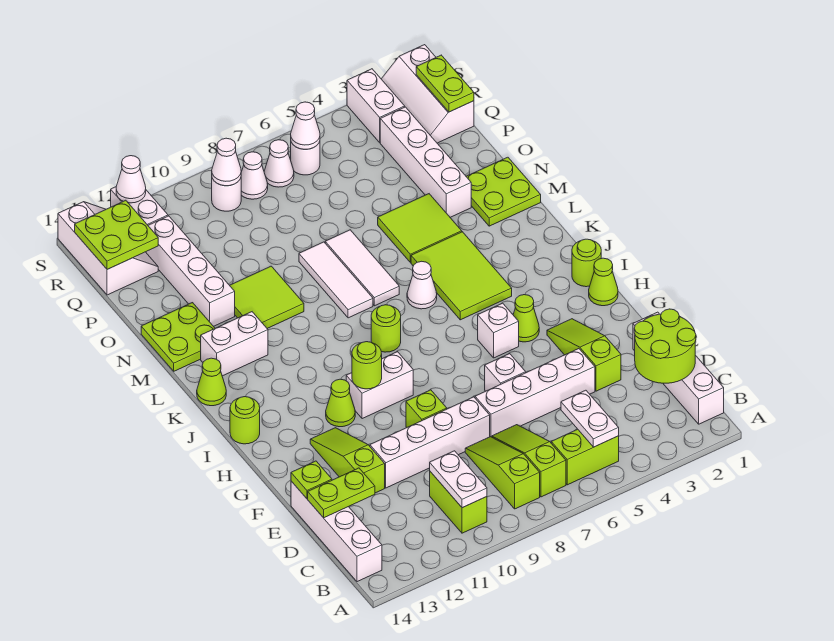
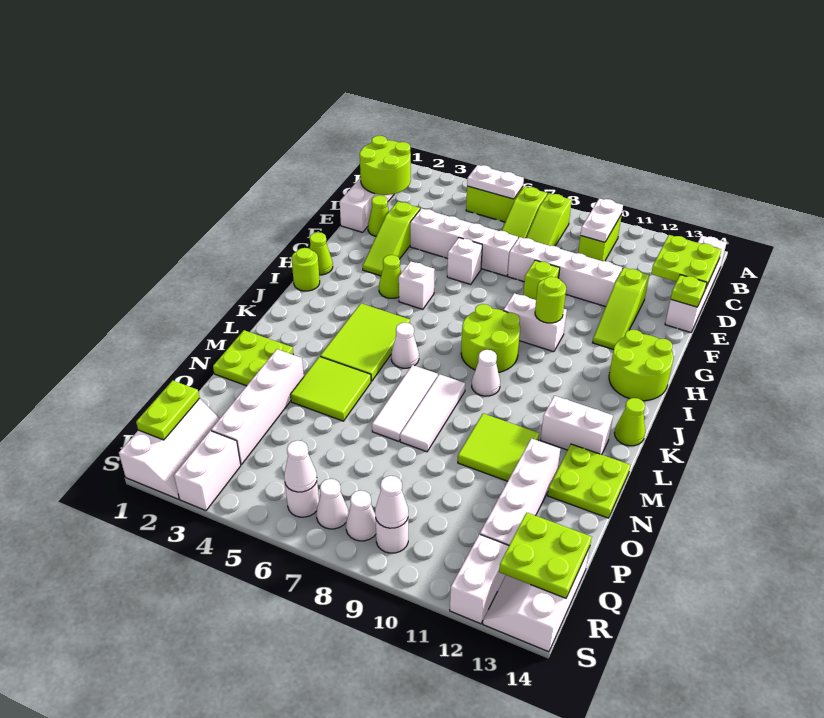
white 1x2 plate [561,390,619,447] -> white 1x2 plate turned to [467,165,524,199]
lime 1x2 plate [308,468,375,518] -> lime 2x2 plate [651,235,721,289]
lime 1x1 cone [326,379,355,427] -> lime 1x1 cone moved to [368,195,389,236]
lime 1x1 round brick [230,397,260,444] -> lime 2x2 round brick [609,330,673,401]
lime 1x1 round brick [371,305,401,352] -> lime 2x2 round brick [461,304,520,372]
white 1x1 cone [116,156,146,203] -> white 1x1 cone moved to [472,350,500,396]

